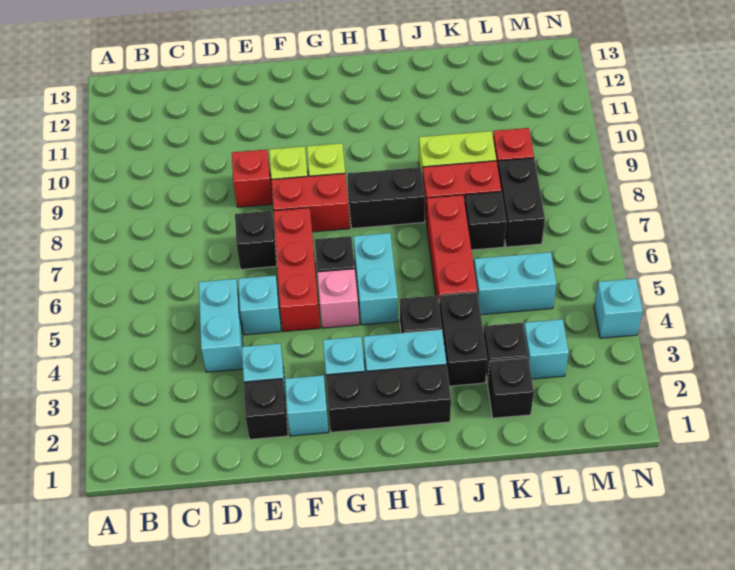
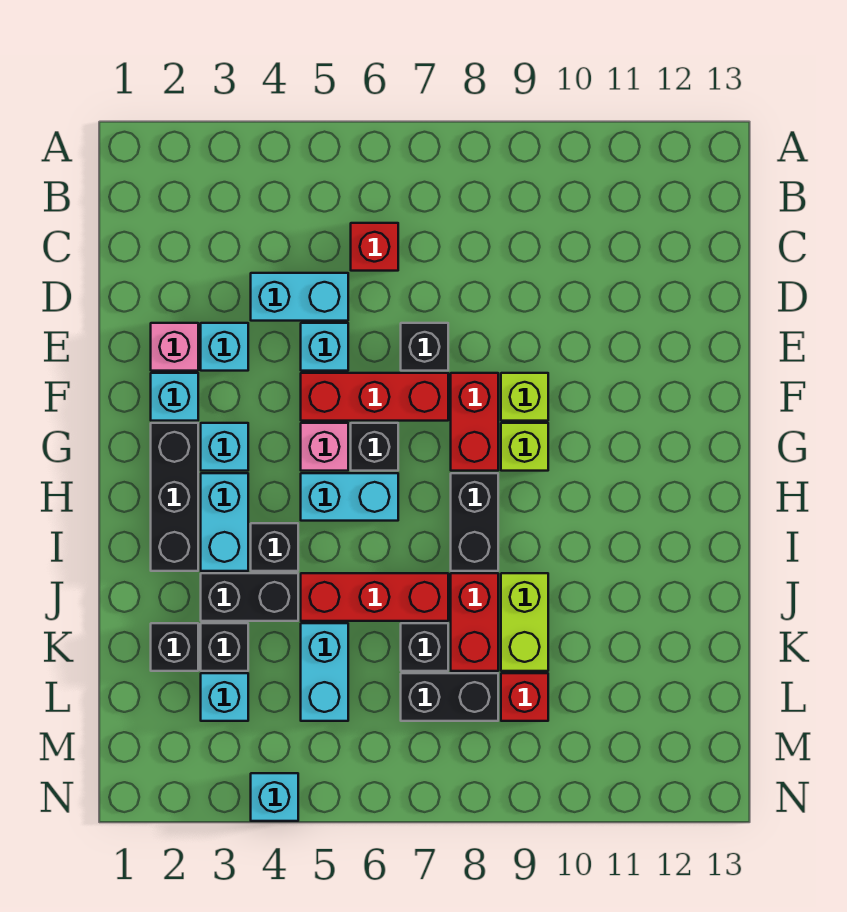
black 1x1 brick [244,379,288,439] -> pink 1x1 brick [151,323,198,371]
red 1x1 brick [232,150,272,207] -> red 1x1 brick moved to [351,223,398,271]

